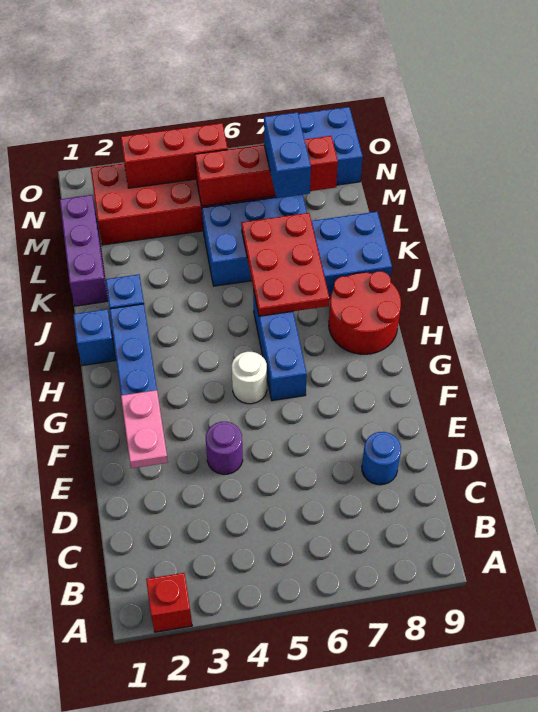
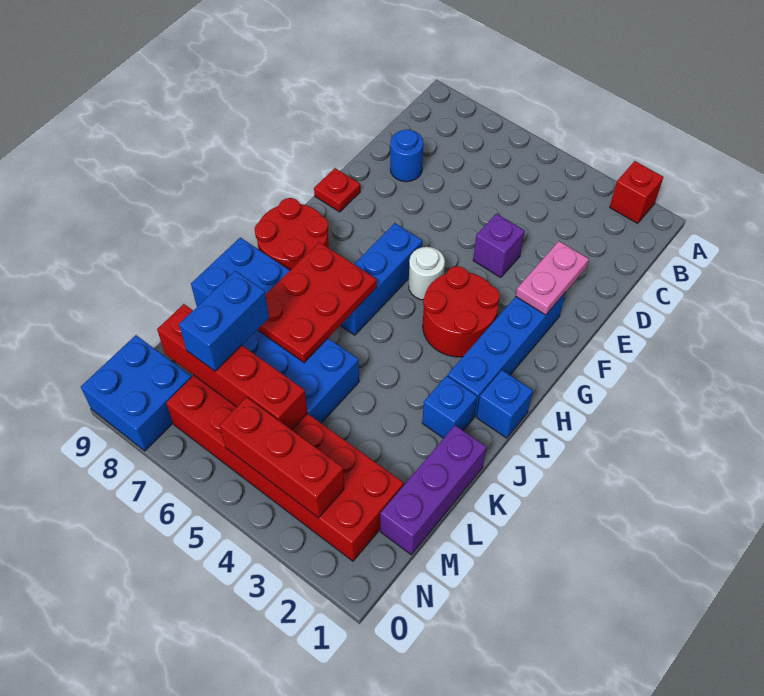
purple 1x1 round brick [206,422,243,474] -> purple 1x1 brick [473,214,525,278]
none -> red 1x1 plate [314,168,360,212]
none -> red 2x2 round brick [423,266,500,357]

